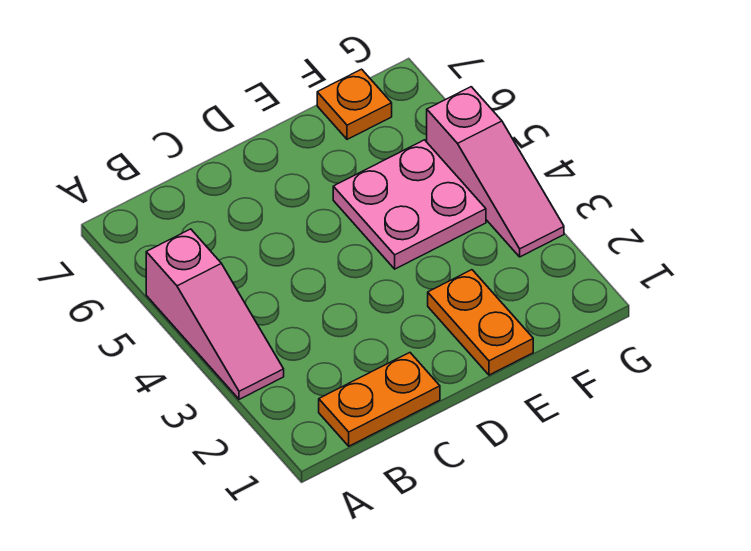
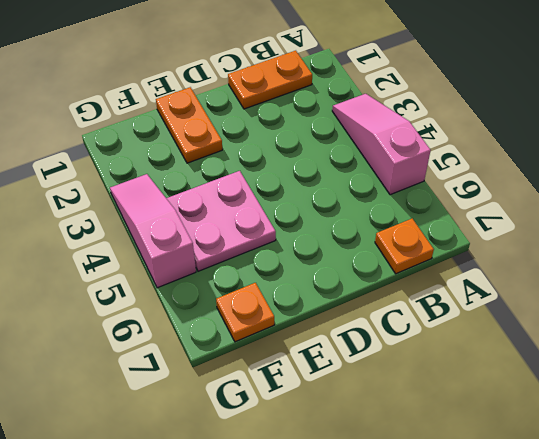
none -> orange 1x1 plate [375,219,434,274]

